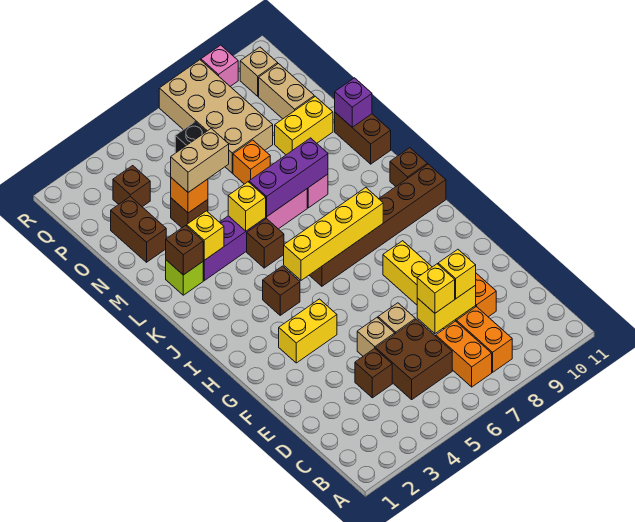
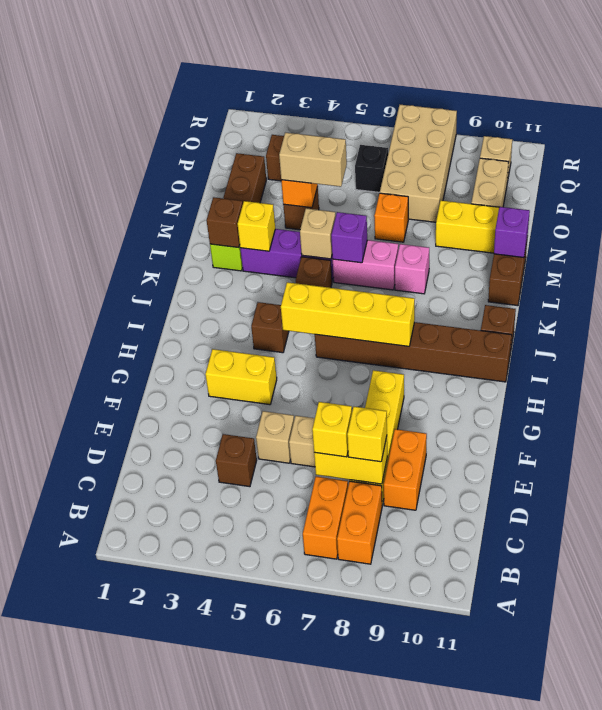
brown 2x2 brick [376,319,452,399] -> none
yellow 1x1 brick [228,182,266,231] -> tan 1x1 brick [300,208,336,259]
purple 1x3 brick [249,138,328,217] -> purple 1x1 brick [331,212,367,263]
pink 1x1 brick [201,45,238,86] -> none

